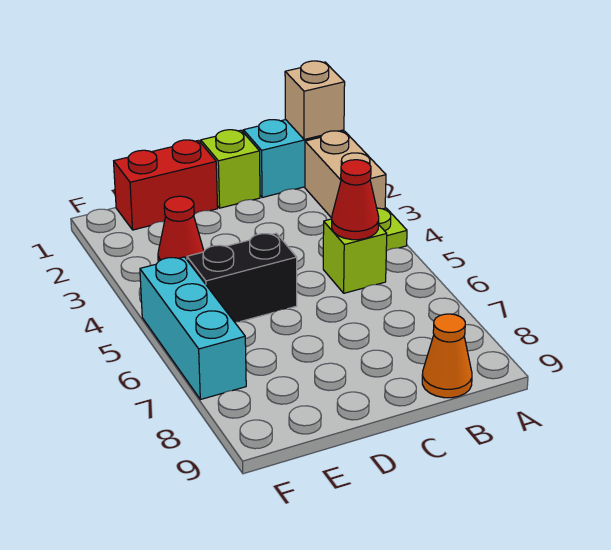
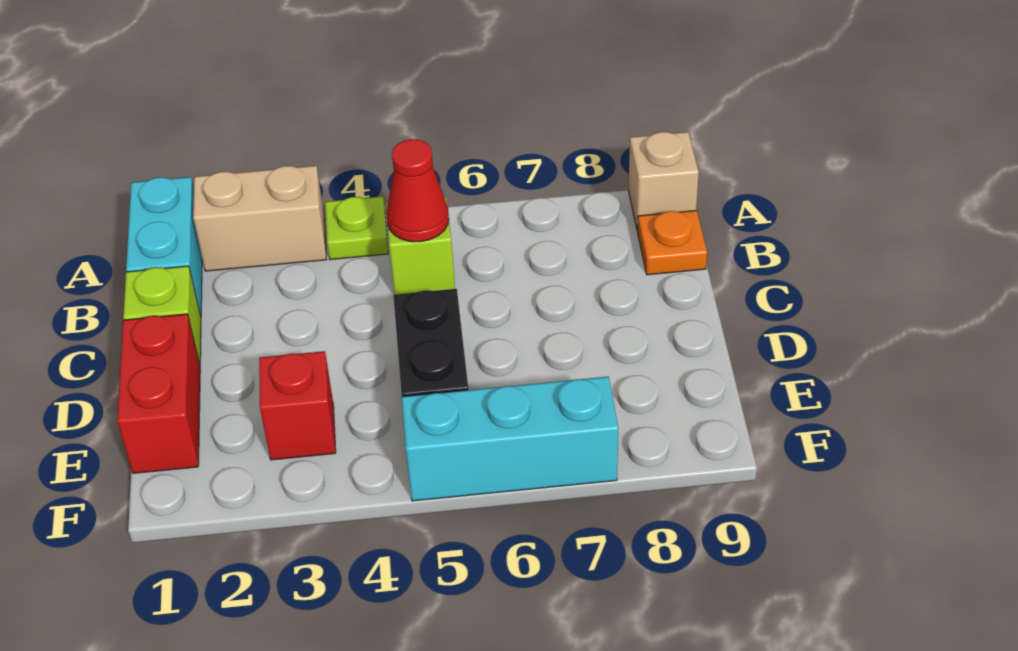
tan 1x1 brick [285,61,345,139] -> tan 1x1 brick moved to [629,132,699,231]
orange 1x1 cone [422,314,472,398] -> orange 1x1 plate [638,210,707,275]
red 1x1 cone [158,196,204,262] -> red 1x1 brick [259,351,336,460]

